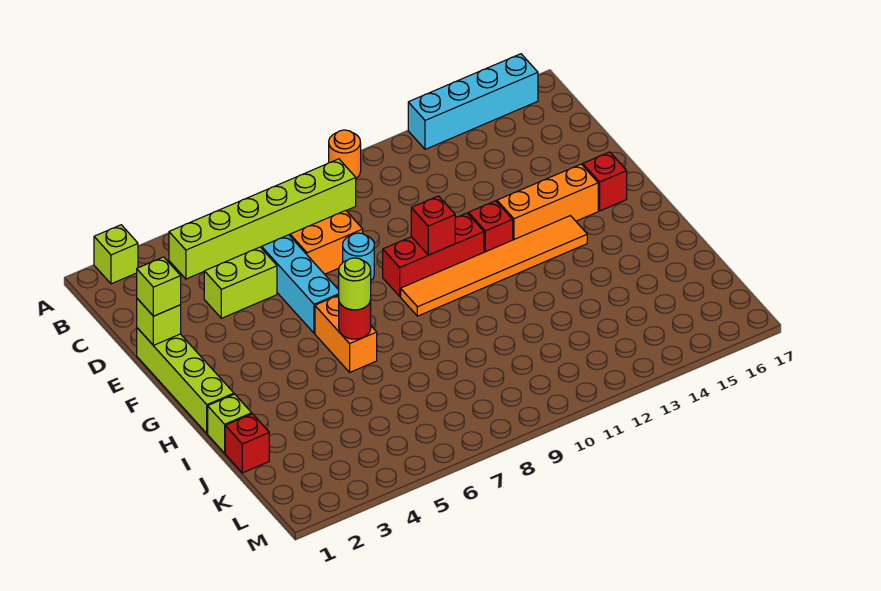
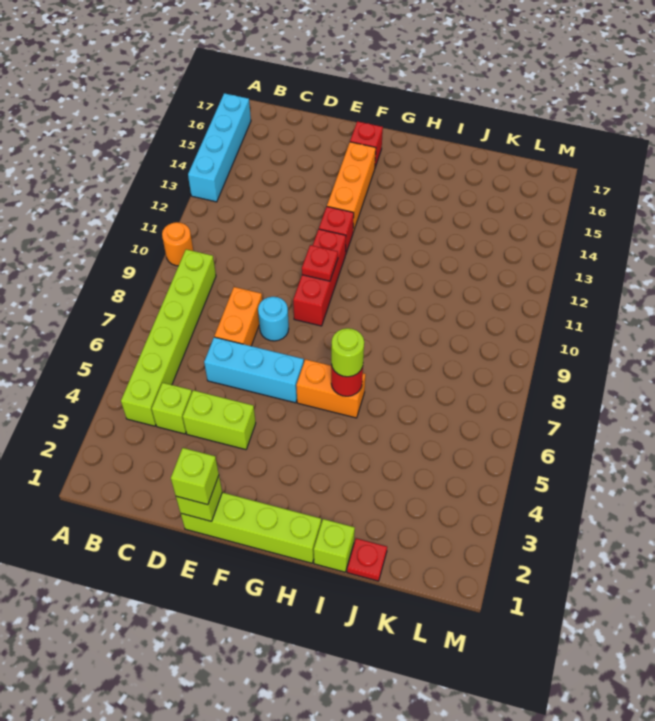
lime 1x1 brick [94,225,138,284] -> lime 1x1 brick moved to [152,383,192,434]
lime 1x2 brick [204,247,277,318] -> lime 1x2 brick turned to [183,390,256,450]
red 1x1 brick [411,196,455,255] -> red 1x1 plate [302,245,338,281]
orange 1x6 tile [401,216,587,316] -> none
red 1x1 brick [225,414,269,473] -> red 1x1 plate [347,538,387,581]

